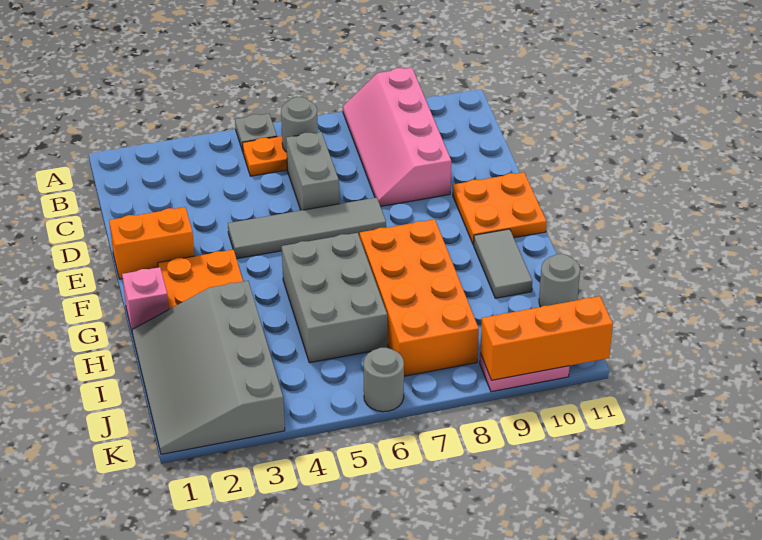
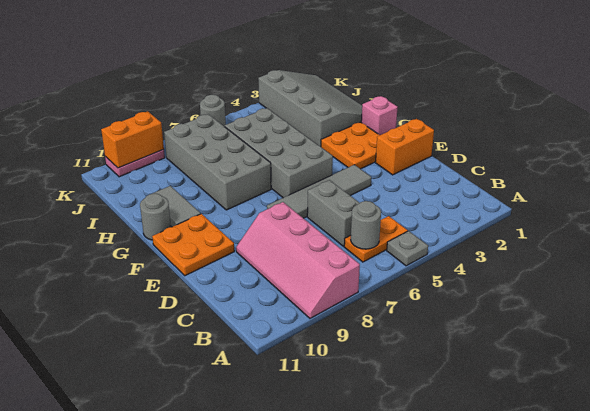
pink 2x4 slope [343,68,451,206] -> pink 2x4 slope turned to [236,202,360,318]
grey 2x3 brick [282,233,387,363] -> grey 2x4 brick [225,108,333,198]
orange 2x4 brick [360,219,479,376] -> grey 2x4 brick [164,114,271,210]
grey 1x1 round brick [539,254,580,307] -> grey 1x1 round brick moved to [140,194,171,240]
orange 1x3 brick [480,296,613,380] -> orange 1x2 brick [101,111,164,168]

